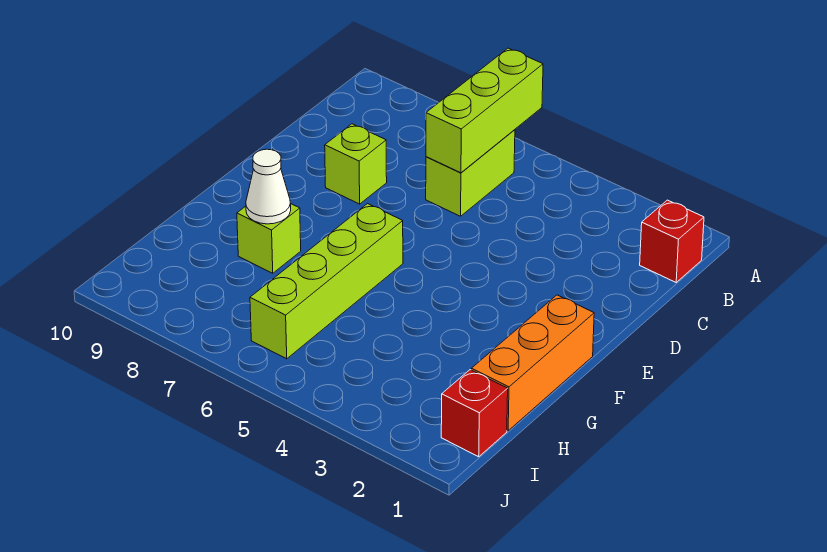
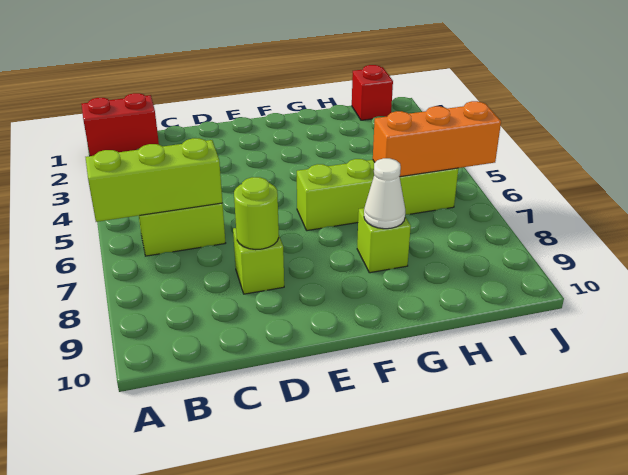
red 1x1 brick [640,200,704,282] -> red 1x2 brick [81,93,159,156]
none -> lime 1x1 round brick [234,177,279,250]
orange 1x3 brick [471,295,594,431] -> orange 1x3 brick moved to [373,101,501,177]

